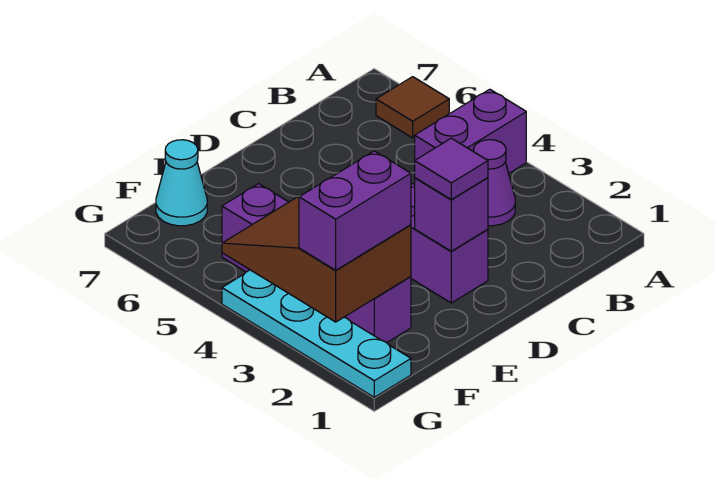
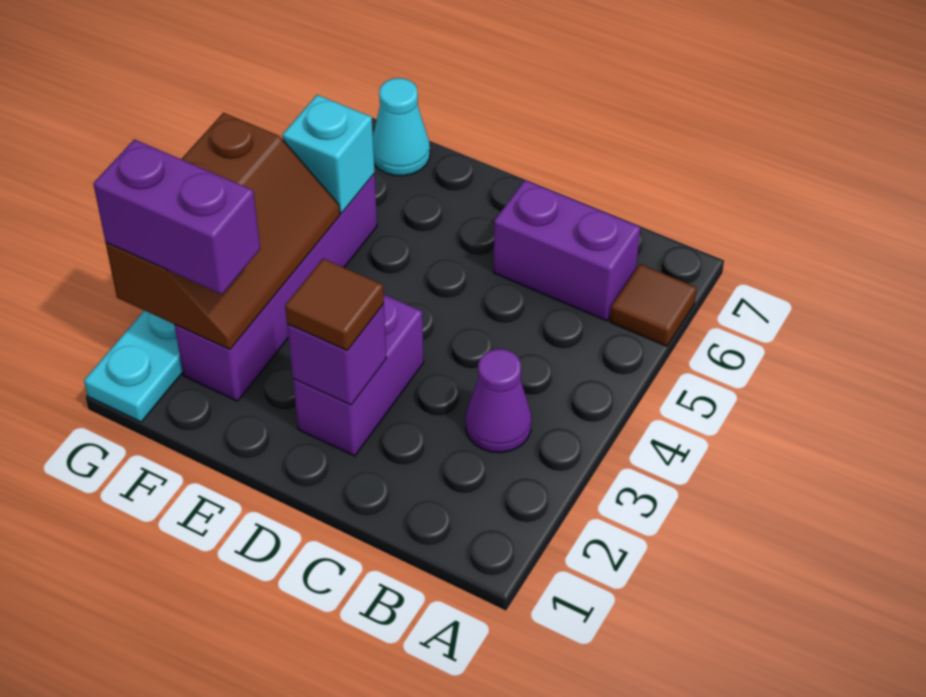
purple 1x2 brick [415,89,526,173] -> purple 1x2 brick moved to [493,180,640,321]
purple 1x1 tile [415,138,488,199] -> brown 1x1 tile [285,259,384,350]
brown 2x3 slope [222,197,411,322] -> brown 2x3 slope turned to [106,113,340,349]
none -> cyan 1x1 brick [282,95,375,213]

